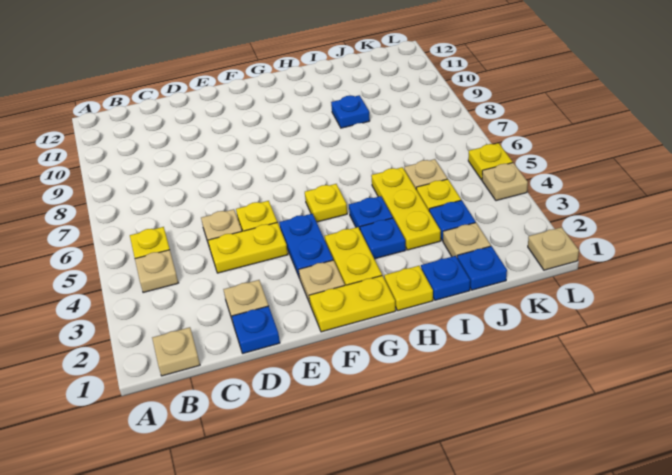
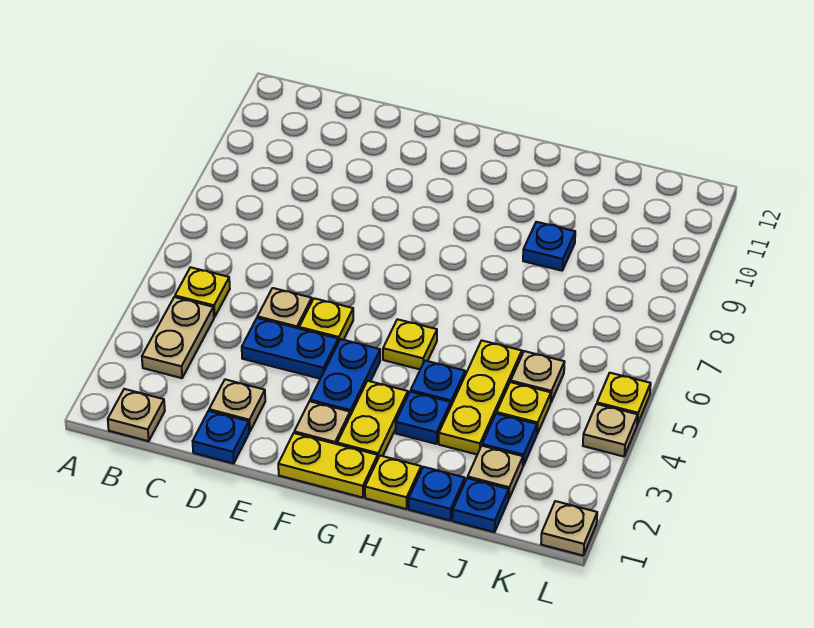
tan 1x1 plate [135,250,178,293] -> tan 1x2 plate [142,297,214,378]
yellow 1x2 plate [208,222,288,273] -> blue 1x2 plate [242,318,338,379]

